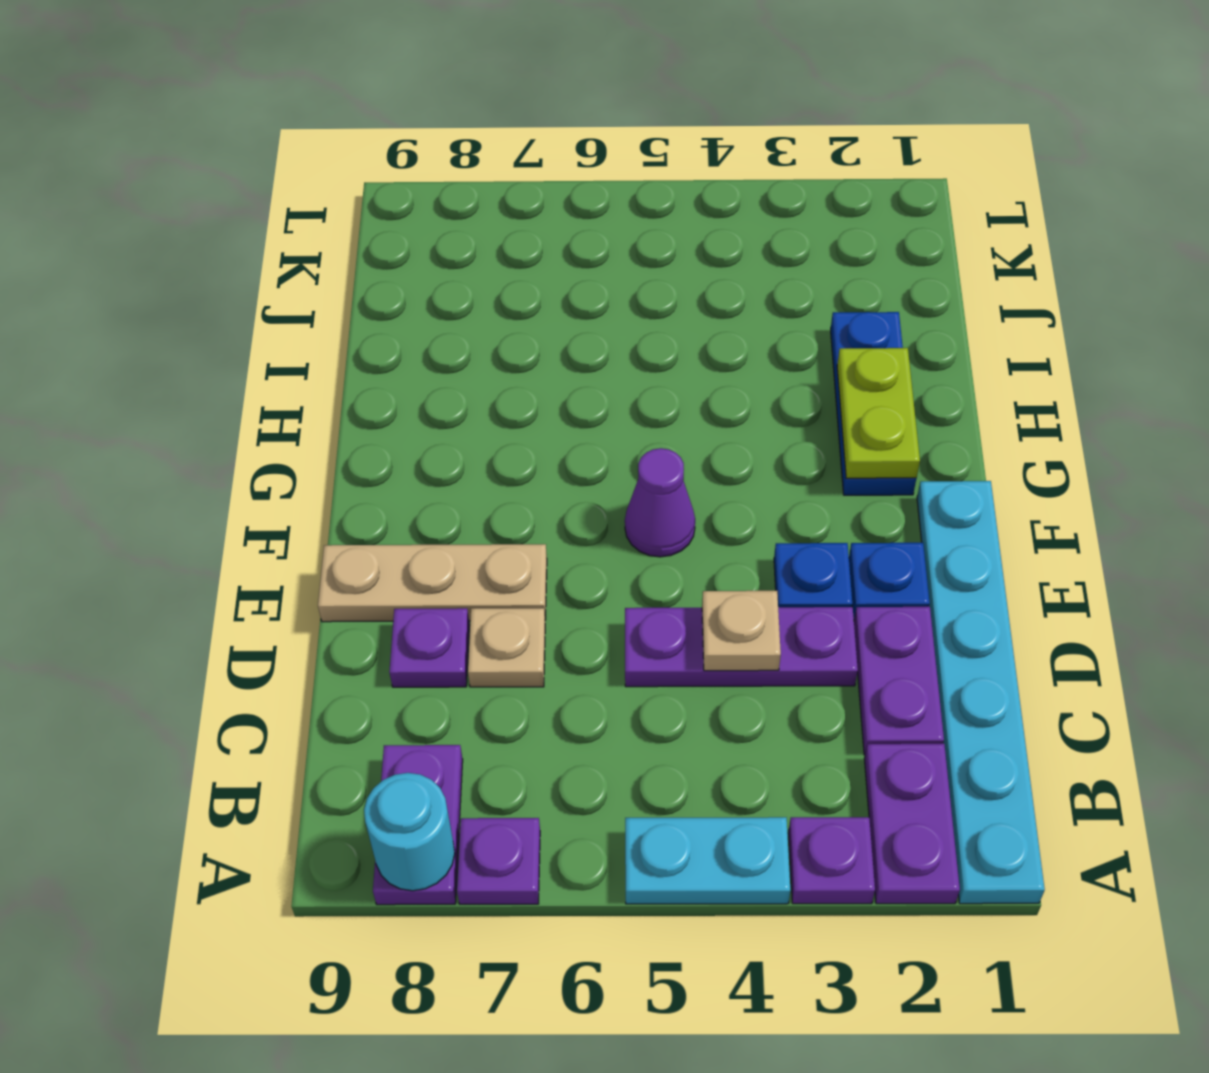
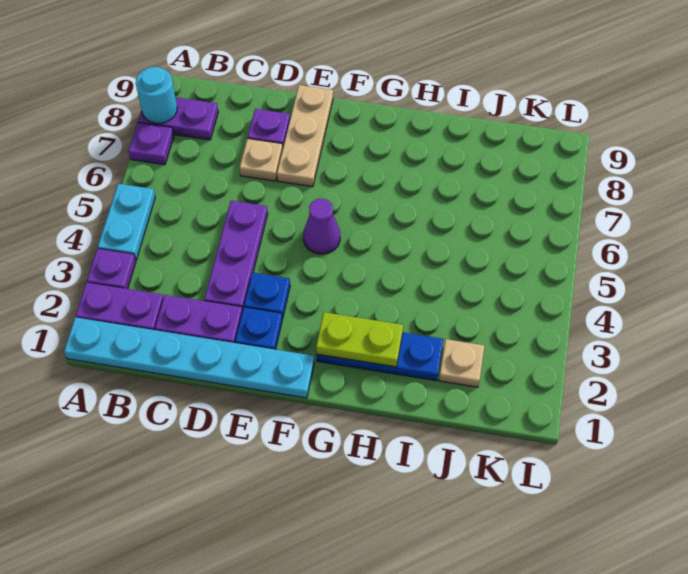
tan 1x1 plate [702,591,781,671] -> tan 1x1 plate moved to [439,339,484,387]

